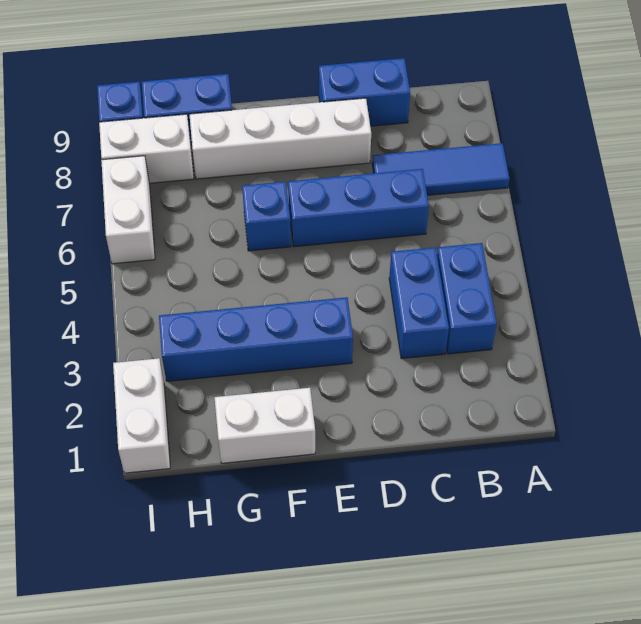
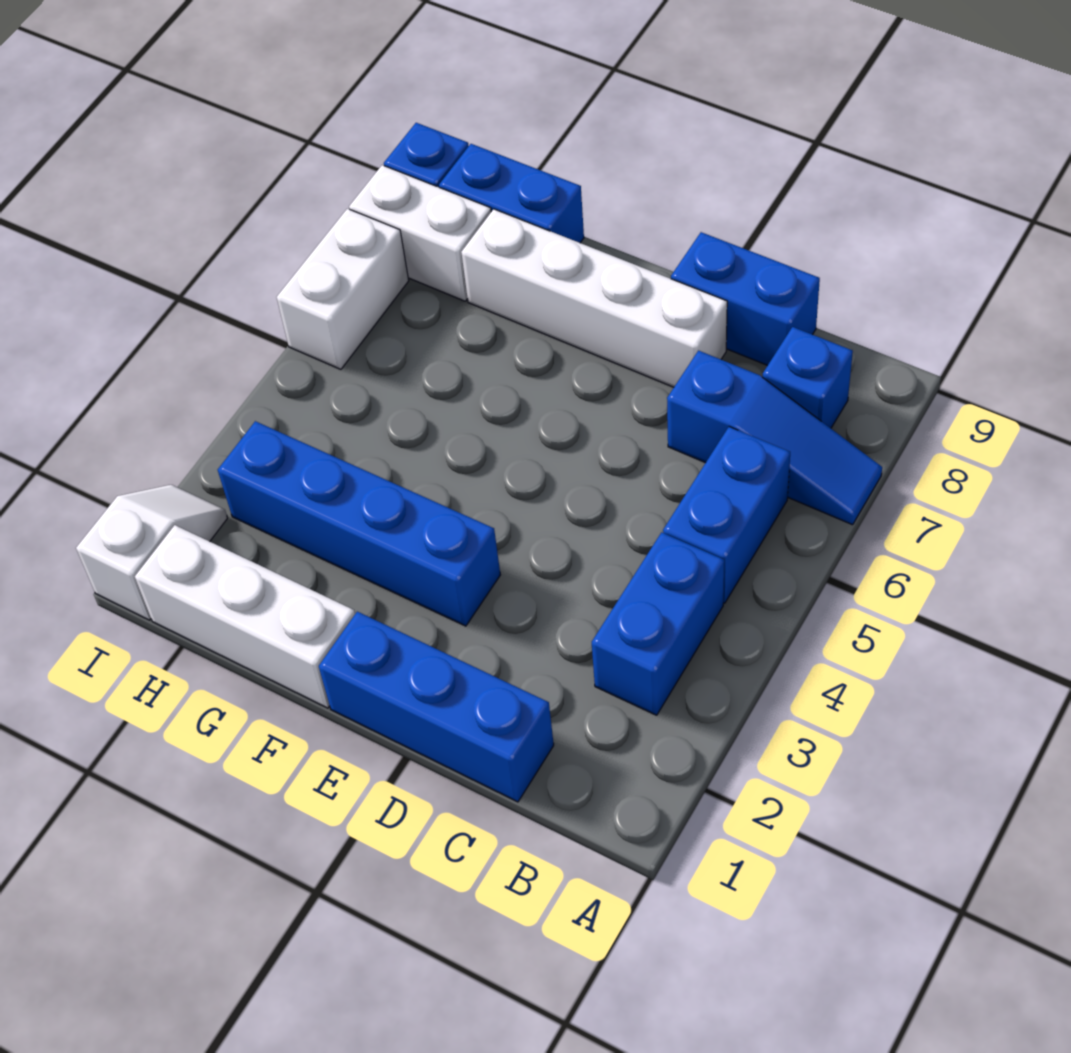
blue 1x3 tile [372,143,510,195] -> blue 1x3 slope [667,351,882,525]
blue 1x2 brick [389,248,449,359] -> blue 1x2 brick moved to [663,427,790,603]
blue 1x3 brick [288,169,429,247] -> blue 1x3 brick moved to [319,612,554,802]
white 1x2 brick [214,388,315,463] -> white 1x3 brick [135,525,355,708]
blue 1x1 brick [242,181,291,251] -> blue 1x1 brick moved to [763,327,853,428]
white 1x2 brick [113,358,170,473] -> white 1x2 slope [76,485,227,620]

